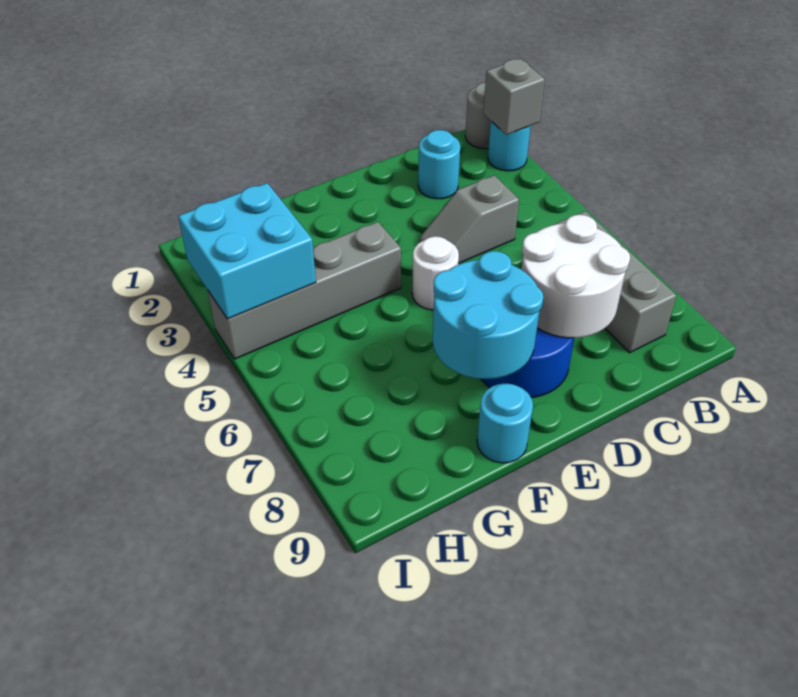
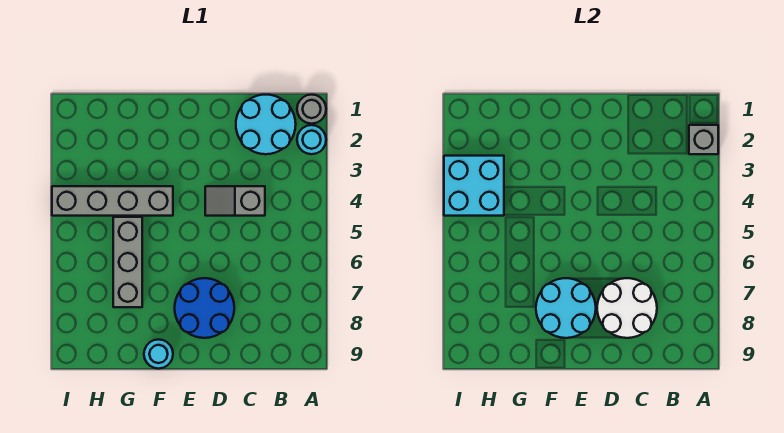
grey 1x3 brick [554,211,676,353] -> grey 1x3 brick moved to [113,217,142,307]
cyan 1x1 round brick [418,130,460,199] -> cyan 2x2 round brick [236,95,296,154]
white 1x1 round brick [412,236,459,310] -> none

